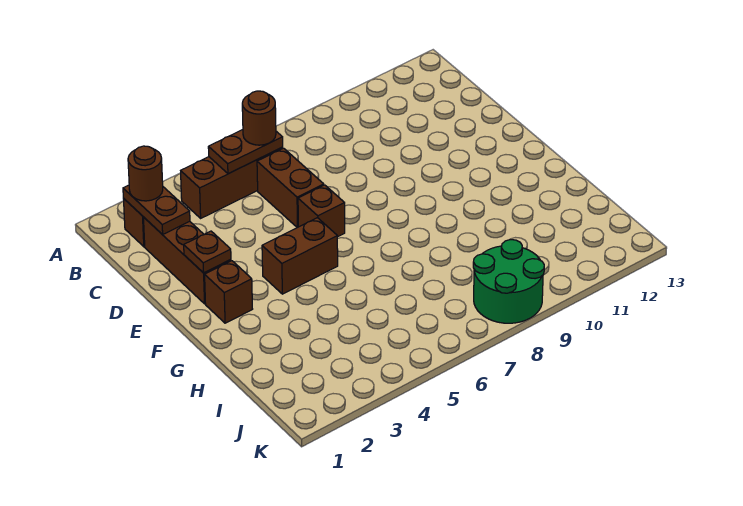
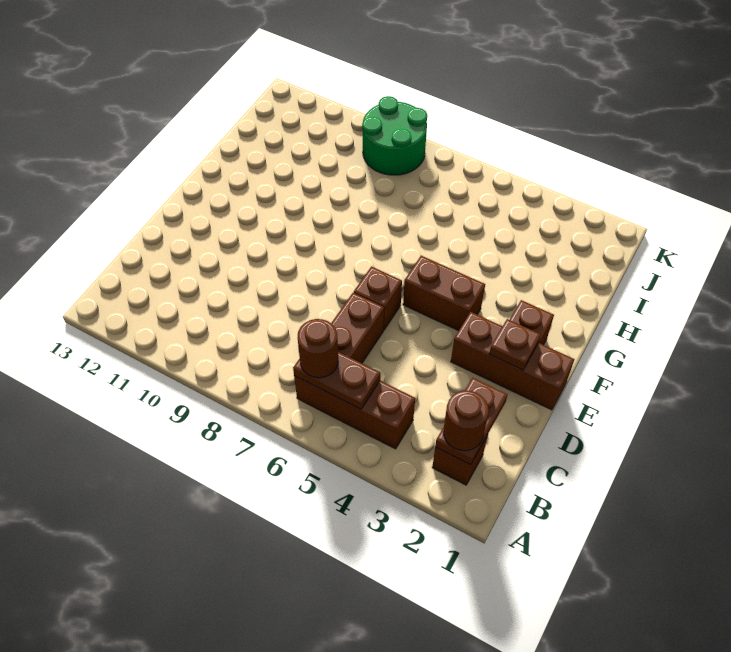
brown 1x3 brick [143,217,231,304] -> brown 1x3 brick turned to [451,312,575,410]

